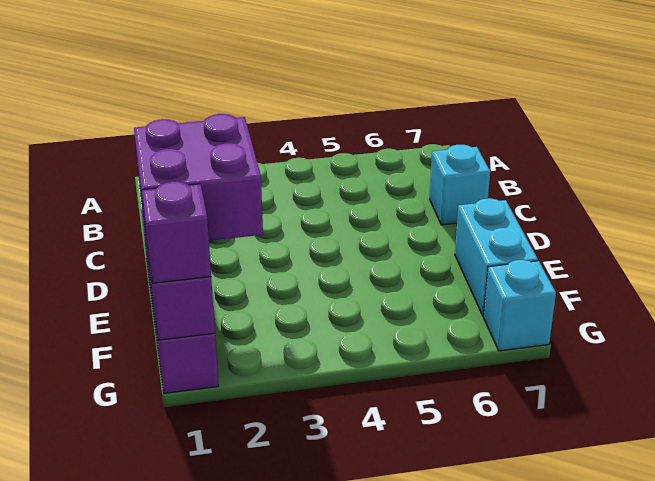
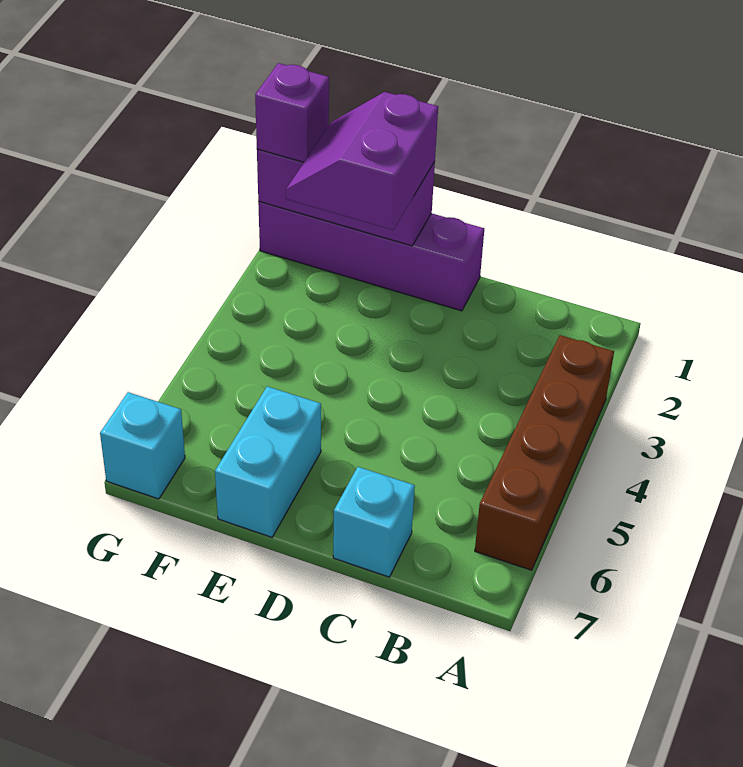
none -> brown 1x4 brick [475,335,614,570]
purple 2x2 brick [134,114,263,241] -> purple 2x2 slope [286,92,438,230]
cyan 1x2 brick [455,198,538,316] -> cyan 1x2 brick turned to [215,386,321,537]

